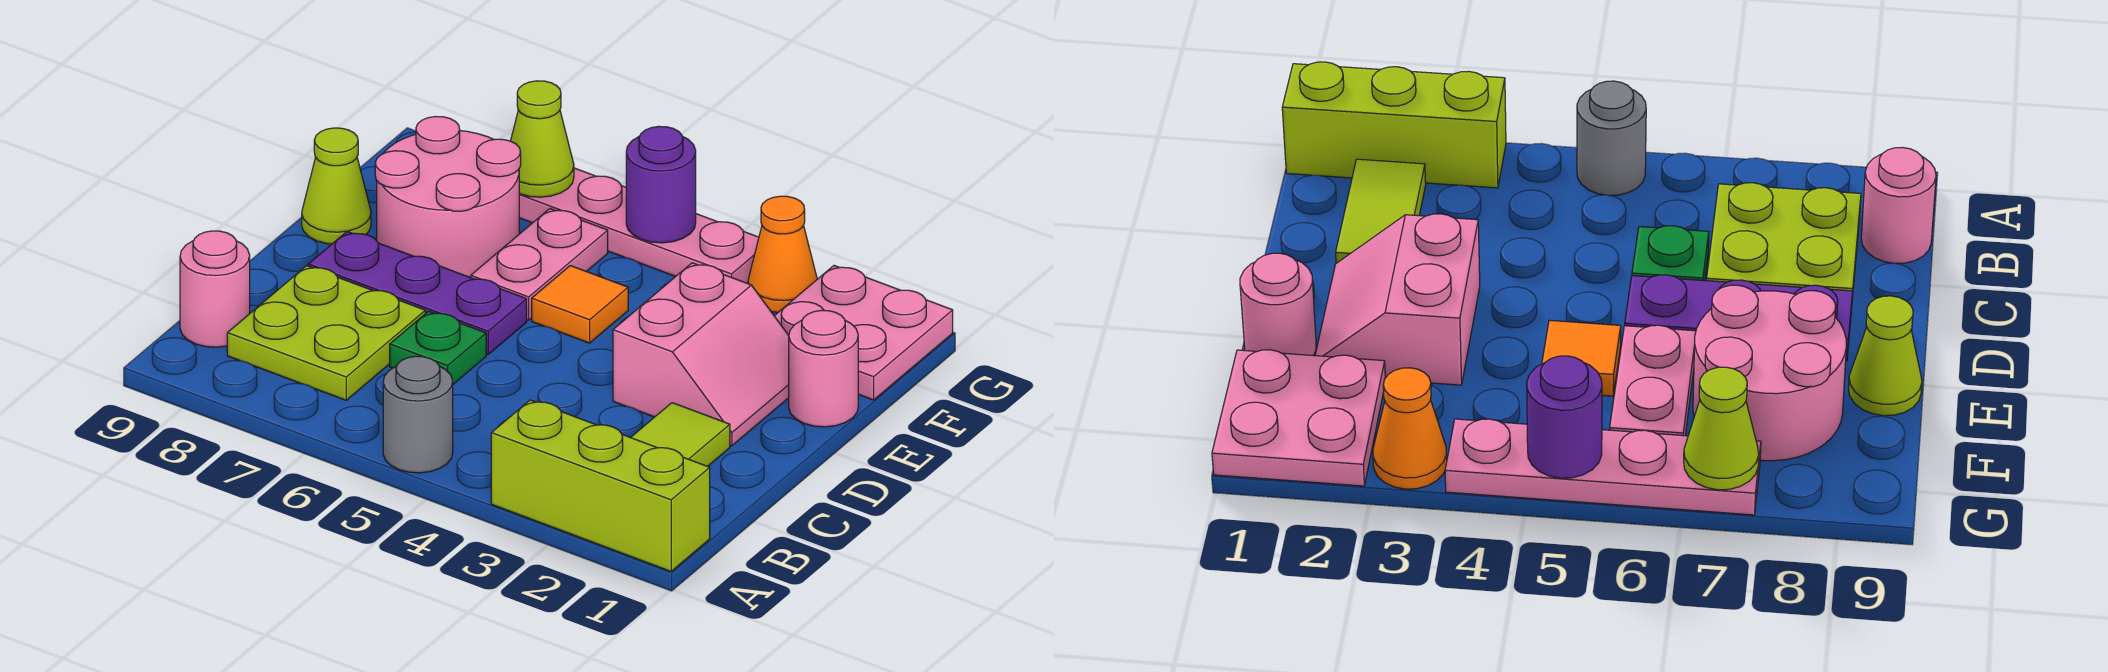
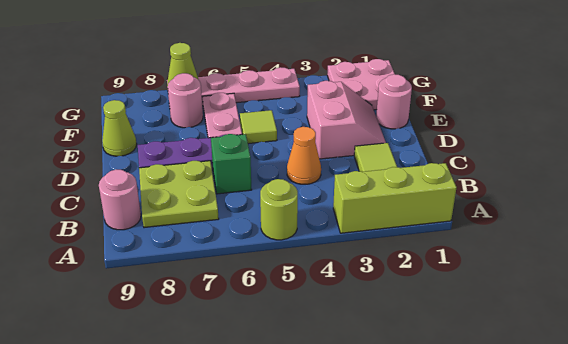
grey 1x1 round brick [383,356,453,473] -> lime 1x1 round brick [260,179,298,240]
green 1x1 plate [390,311,486,384] -> green 1x1 brick [211,134,252,194]
orange 1x1 tile [532,266,628,343] -> lime 1x1 tile [240,110,277,144]
pink 2x2 round brick [375,117,521,277] -> pink 1x1 round brick [167,73,203,128]
orange 1x1 cone [748,196,817,312] -> orange 1x1 cone moved to [287,127,321,184]
purple 1x1 round brick [626,126,696,243] -> none

